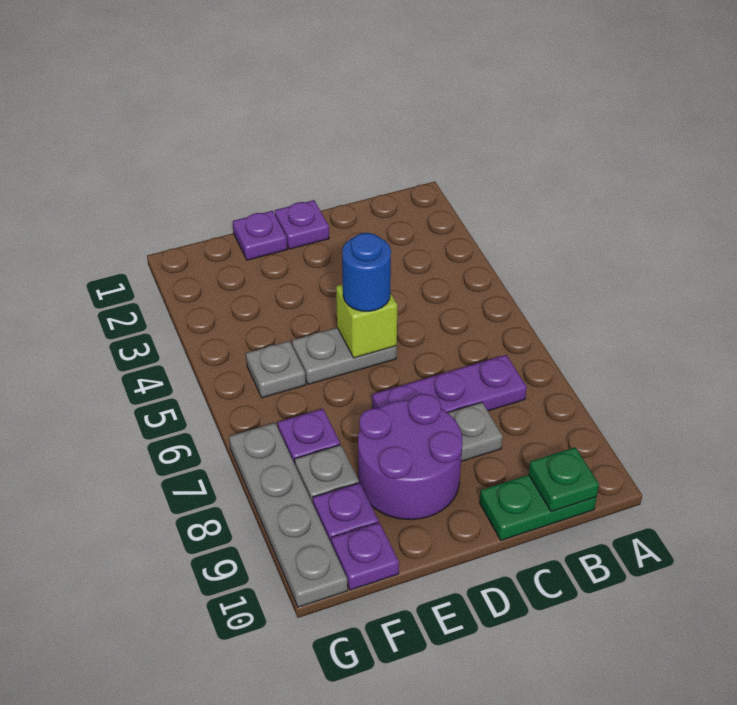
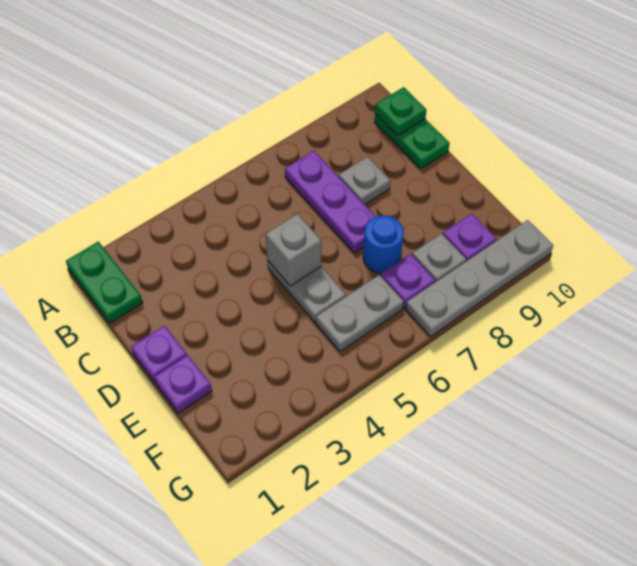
none -> green 1x2 plate [66,241,143,323]
lime 1x1 brick [336,284,397,358] -> grey 1x1 brick [266,214,321,286]
blue 1x1 round brick [342,233,391,311] -> blue 1x1 round brick moved to [363,216,404,273]
purple 2x2 round brick [358,394,462,520] -> none
grey 1x1 plate [246,341,306,398] -> grey 1x2 plate [316,275,404,351]
purple 1x1 plate [331,523,399,590] -> none

